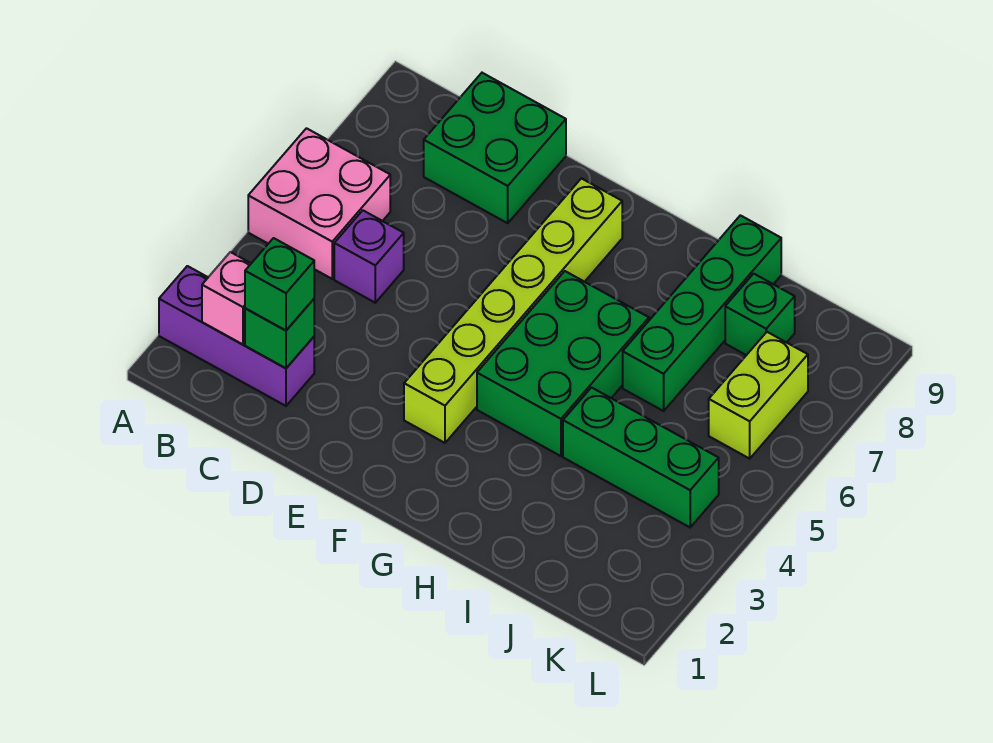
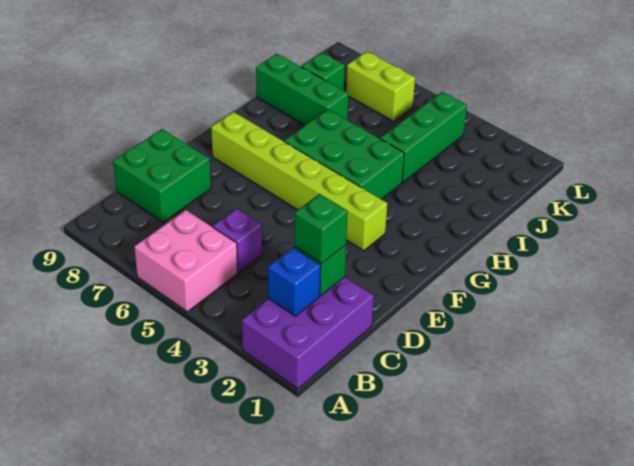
purple 1x3 brick [159,266,314,406] -> purple 2x3 brick [242,277,374,389]
pink 1x1 brick [202,252,251,345] -> blue 1x1 brick [268,247,321,316]
green 1x4 brick [623,215,781,411] -> green 1x3 brick [256,54,348,125]

